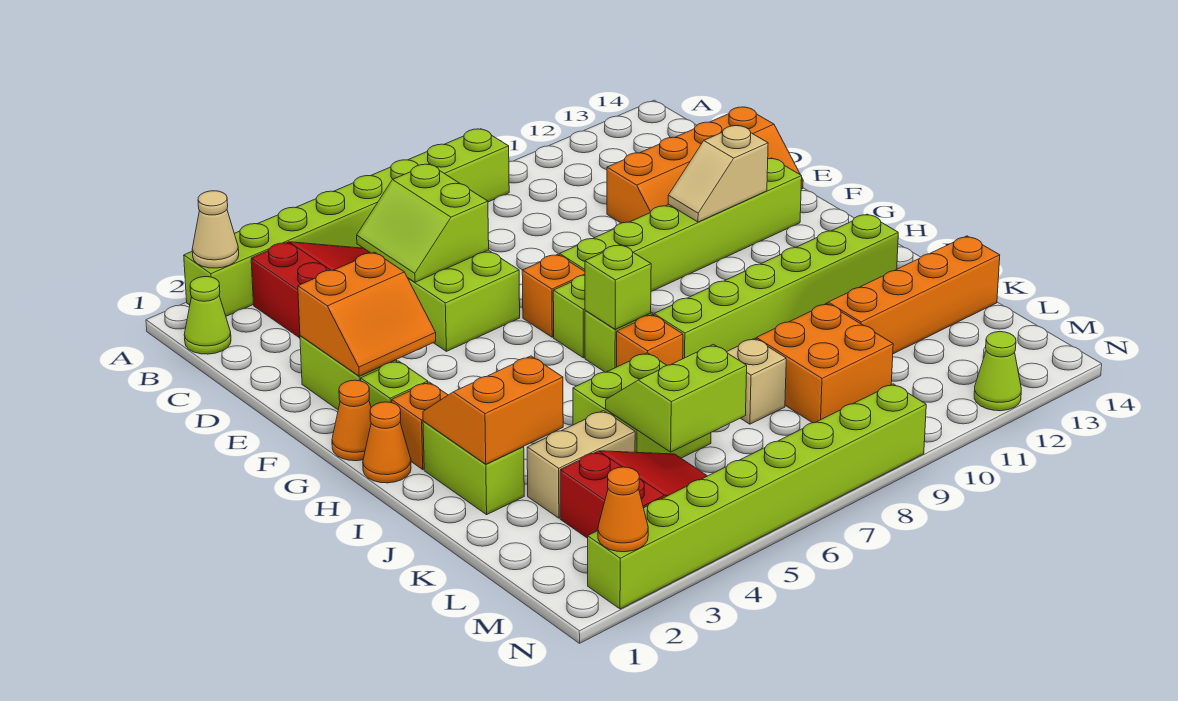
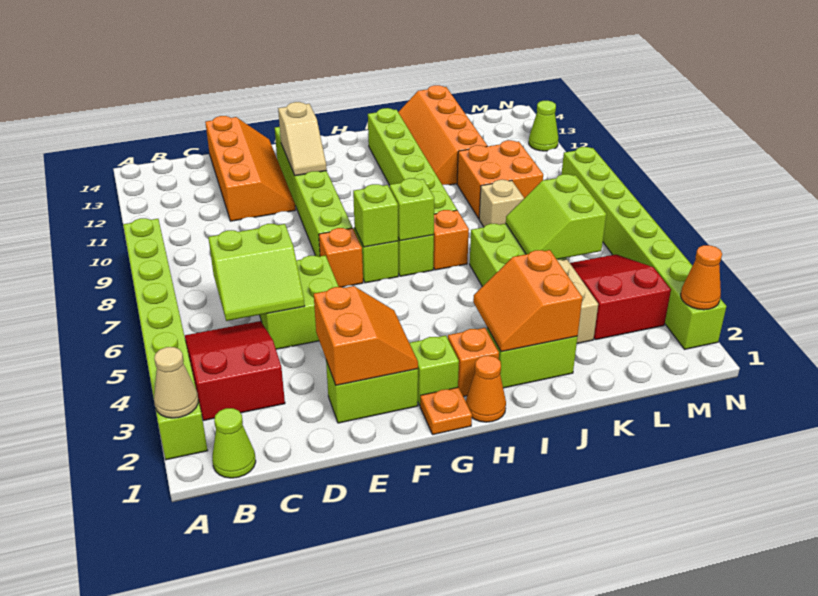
orange 1x1 cone [332,380,371,461] -> orange 1x1 plate [420,387,472,435]
none -> lime 1x1 brick [353,184,398,247]

